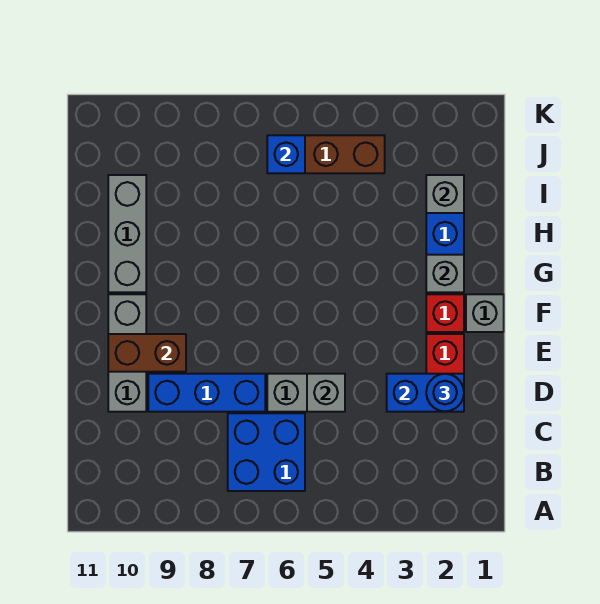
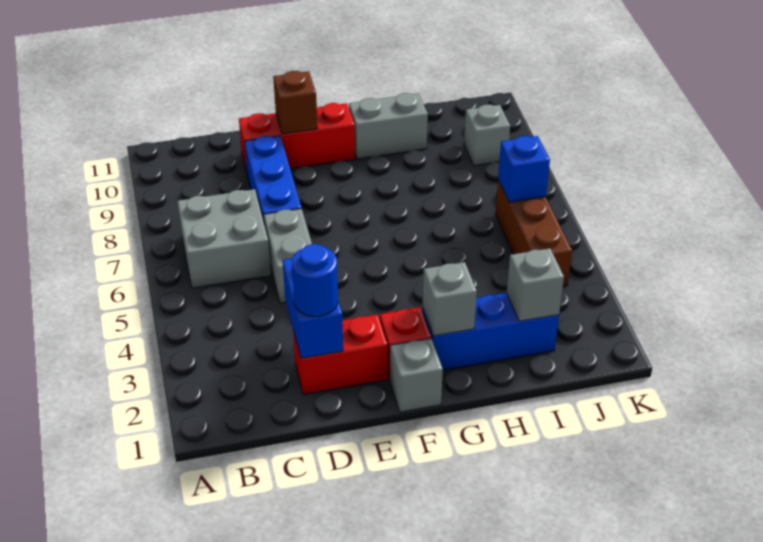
blue 2x2 brick [228,413,305,491] -> grey 2x2 brick [177,189,271,288]
grey 1x1 brick [307,374,345,412] -> grey 1x1 brick moved to [464,105,510,166]
grey 1x3 brick [108,294,146,412] -> red 1x3 brick [239,103,355,172]
brown 1x2 brick [108,334,186,372] -> brown 1x1 brick [273,71,318,134]
grey 1x3 brick [108,175,146,292] -> grey 1x2 brick [349,93,428,159]

